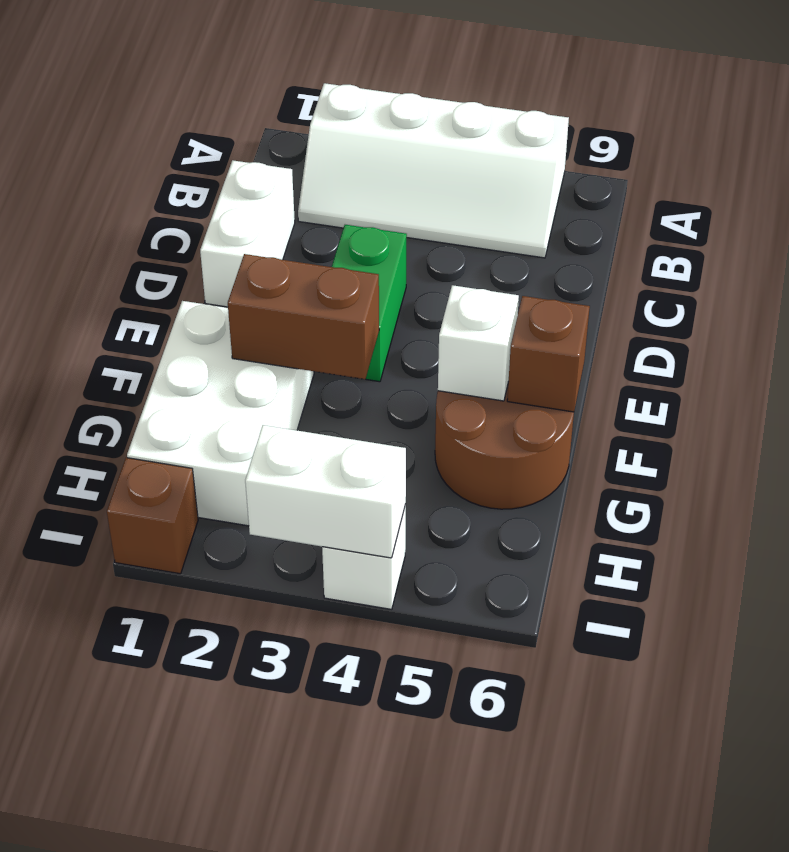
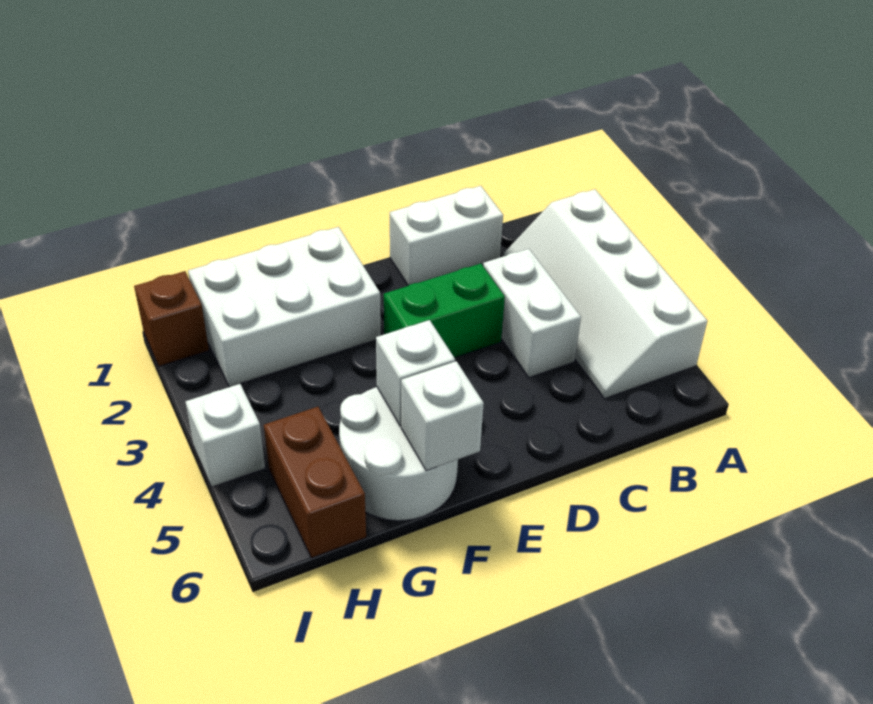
brown 1x2 brick [228,254,379,379] -> brown 1x2 brick moved to [264,407,366,558]
brown 2x2 round brick [435,386,574,509] -> white 2x2 round brick [339,387,458,521]
brown 1x1 brick [507,296,590,412] -> white 1x1 brick [401,361,484,471]
white 1x2 brick [245,425,406,558] -> white 1x2 brick moved to [483,249,581,378]

